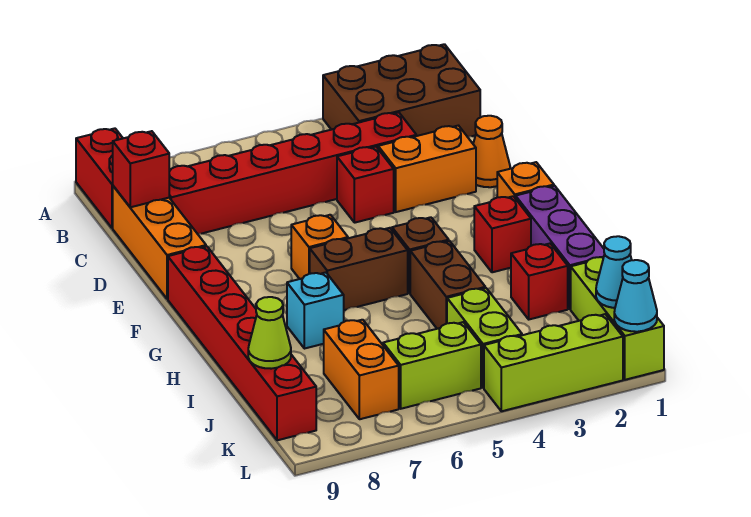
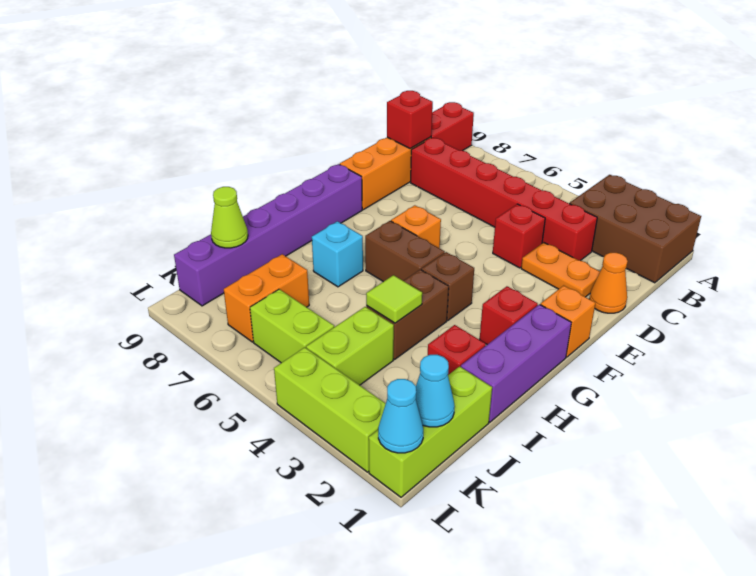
orange 1x2 brick [378,126,476,212] -> orange 1x2 plate [521,243,600,297]
red 1x6 brick [168,246,316,440] -> purple 1x6 brick [174,164,362,306]
none -> lime 1x1 tile [366,275,422,323]

